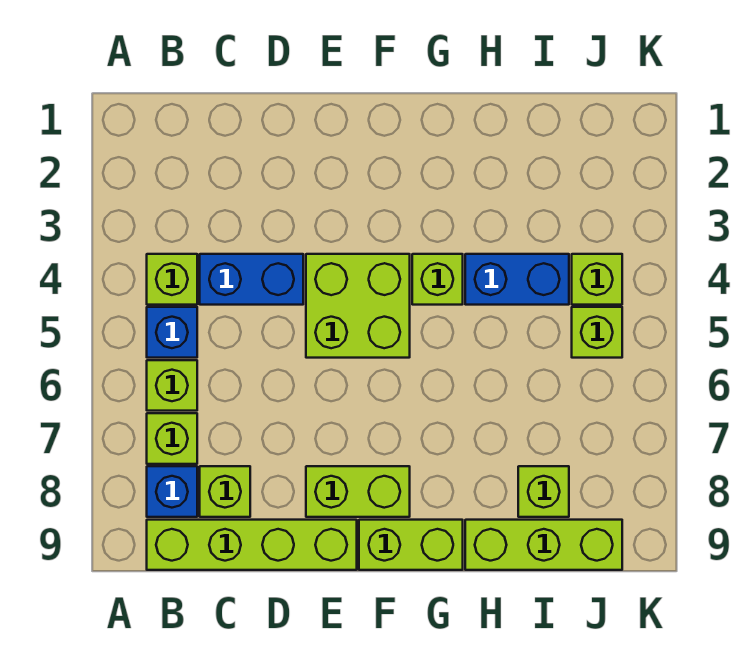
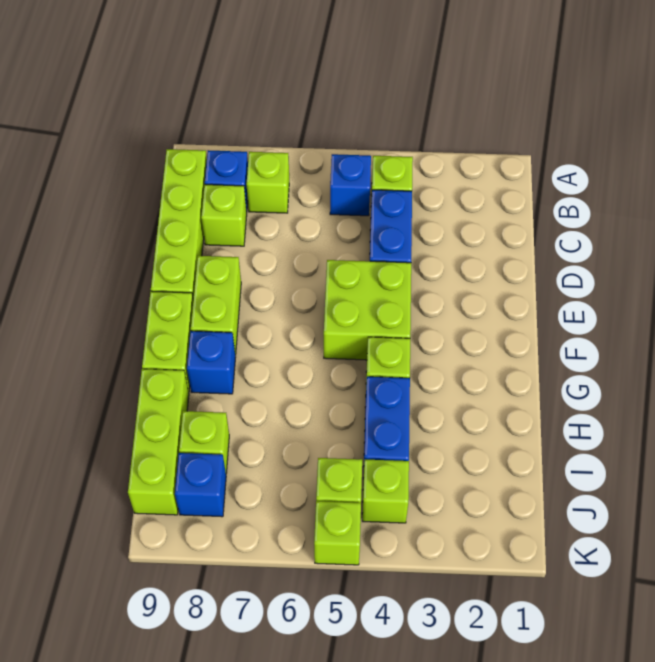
lime 1x1 brick [147,360,197,411] -> lime 1x1 brick moved to [314,501,361,565]
none -> blue 1x1 brick [187,331,236,394]
none -> blue 1x1 brick [175,453,226,517]

